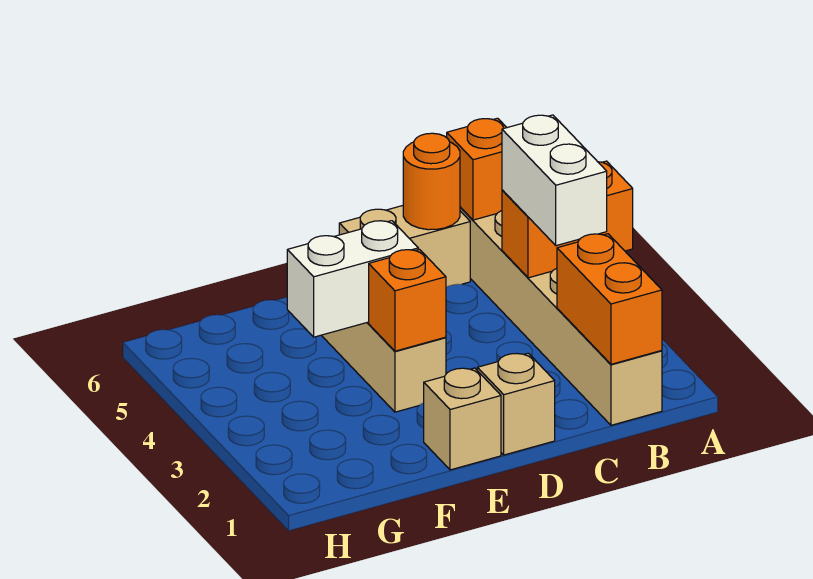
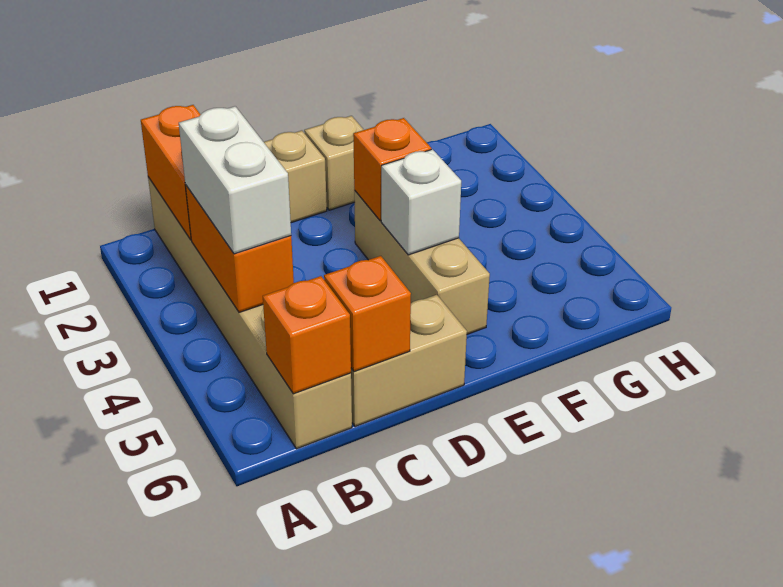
orange 1x2 brick [502,161,633,278] -> orange 1x2 brick turned to [185,185,294,312]
orange 1x1 round brick [403,133,460,230] -> orange 1x1 brick [324,256,411,372]
white 1x2 brick [287,221,418,337] -> white 1x1 brick [381,149,461,255]

